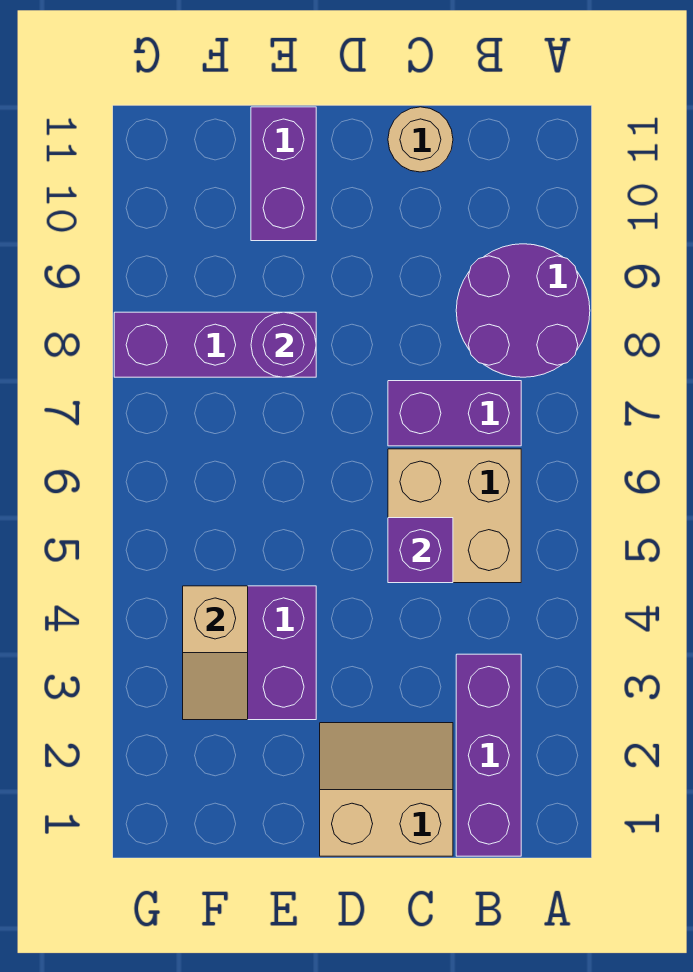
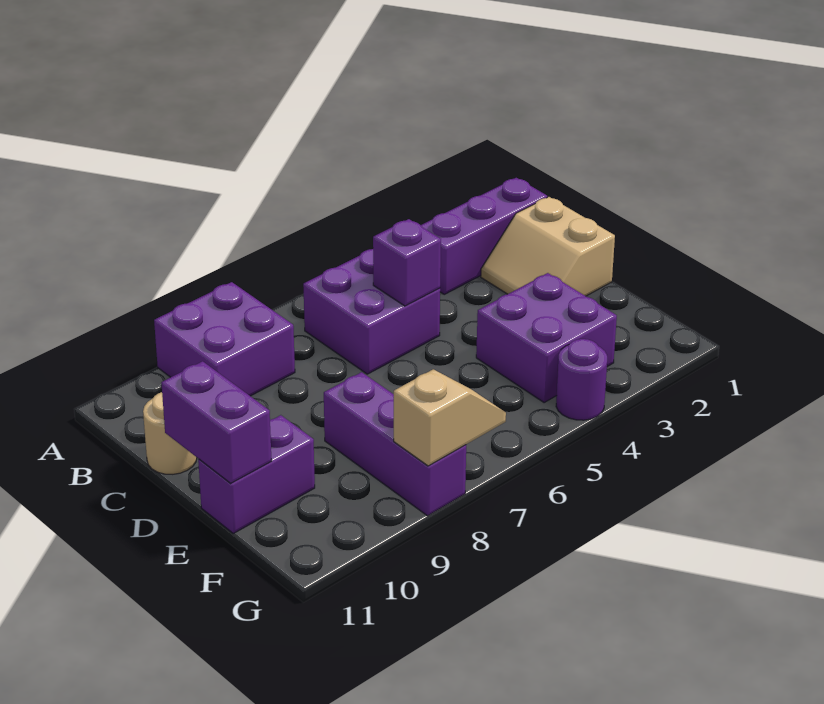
purple 2x2 round brick [456,244,590,377] -> purple 2x2 brick [154,282,295,396]
tan 2x2 brick [388,449,521,583] -> purple 2x2 brick [303,249,440,374]
purple 1x2 brick [388,381,521,446] -> purple 1x2 brick moved to [161,361,272,484]
purple 1x1 round brick [251,312,316,377] -> purple 1x1 round brick moved to [556,339,607,420]
tan 1x2 slope [183,586,248,720] -> tan 1x2 slope moved to [394,369,506,466]

